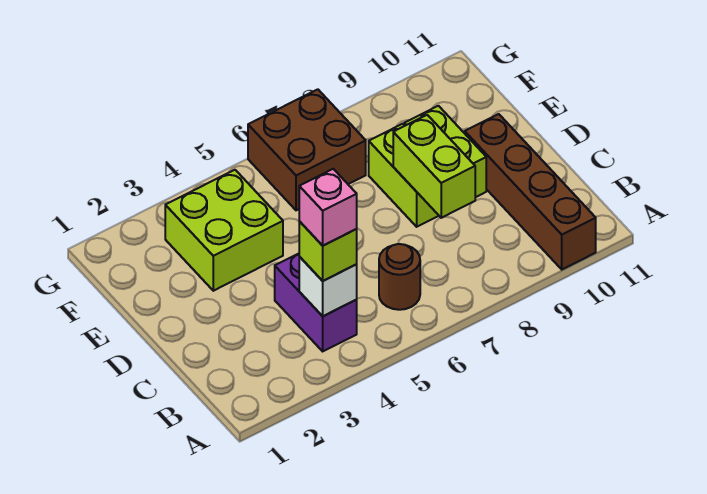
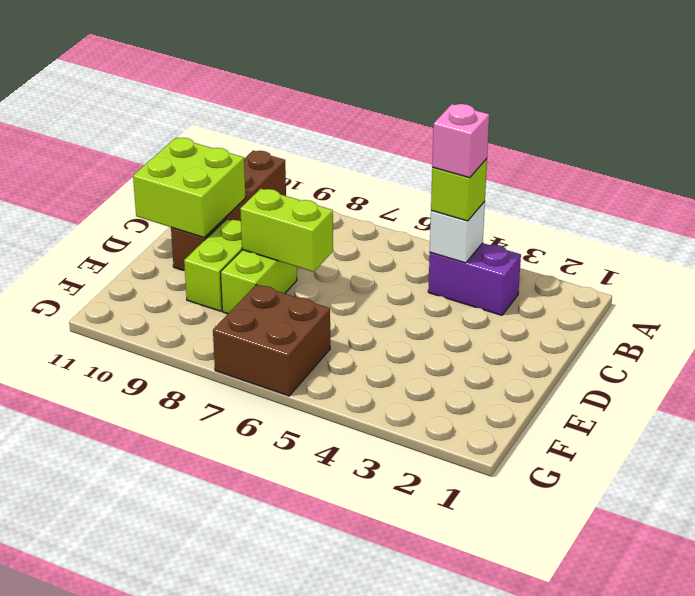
purple 1x2 brick [275,254,357,351] -> purple 1x2 brick turned to [428,243,521,315]
brown 1x1 round brick [379,244,420,310] -> none
lime 1x2 brick [393,115,475,218] -> lime 1x2 brick turned to [240,189,333,272]
lime 2x2 brick [165,170,283,291] -> lime 2x2 brick moved to [133,138,246,238]

